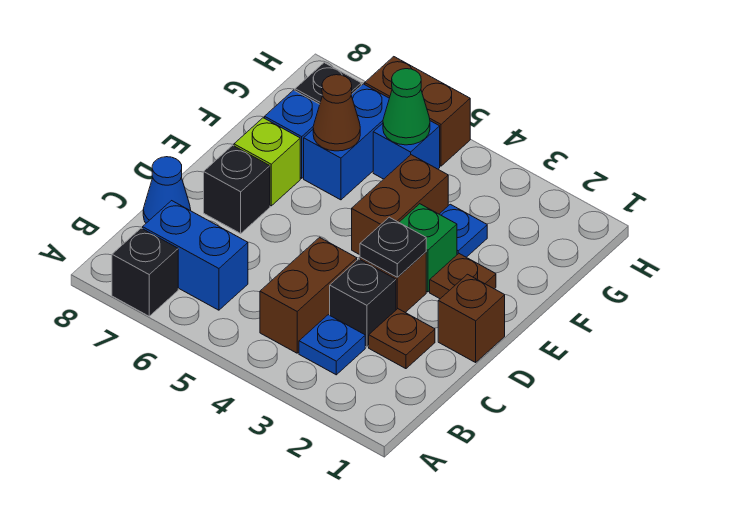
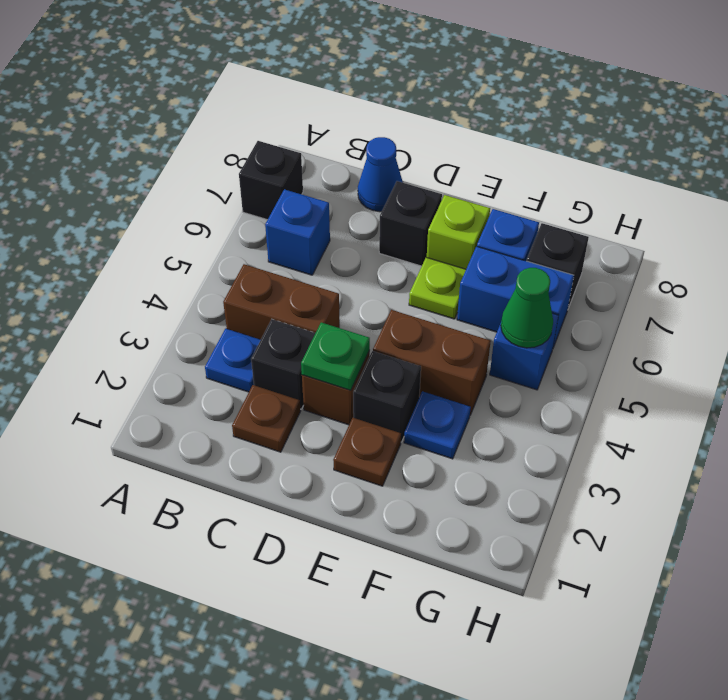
blue 1x2 brick [143,201,248,310] -> blue 1x1 brick [265,189,330,275]
brown 1x1 brick [438,274,505,362] -> none
black 1x1 plate [360,217,426,277] -> green 1x1 plate [301,322,370,390]
green 1x1 brick [399,204,457,292] -> black 1x1 brick [353,351,421,442]
none -> lime 1x1 plate [409,257,466,319]
brown 1x1 cone [313,75,360,151] -> none
brown 1x2 brick [365,57,470,166] -> none

